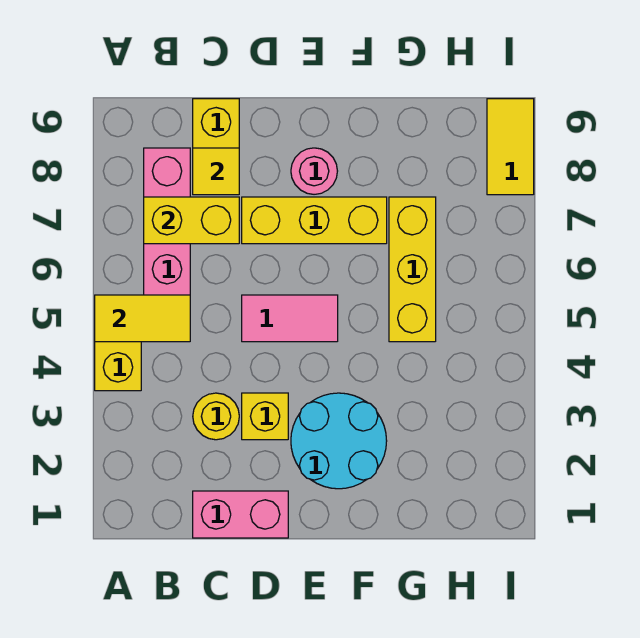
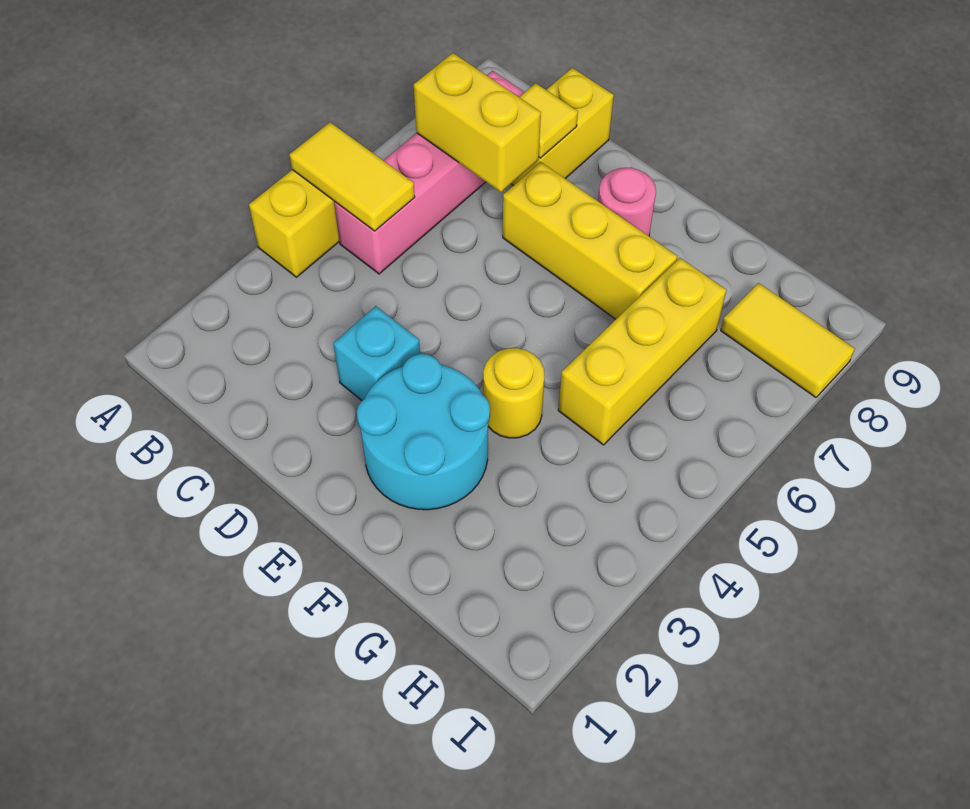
pink 1x2 brick [193,491,288,538] -> none
yellow 1x1 round brick [193,393,239,440] -> yellow 1x1 round brick moved to [483,348,545,438]
yellow 1x1 brick [242,393,288,440] -> cyan 1x1 brick [333,306,420,400]
pink 1x2 tile [242,295,338,342] -> none
yellow 1x2 tile [487,99,534,195] -> yellow 1x2 tile turned to [721,283,855,397]

